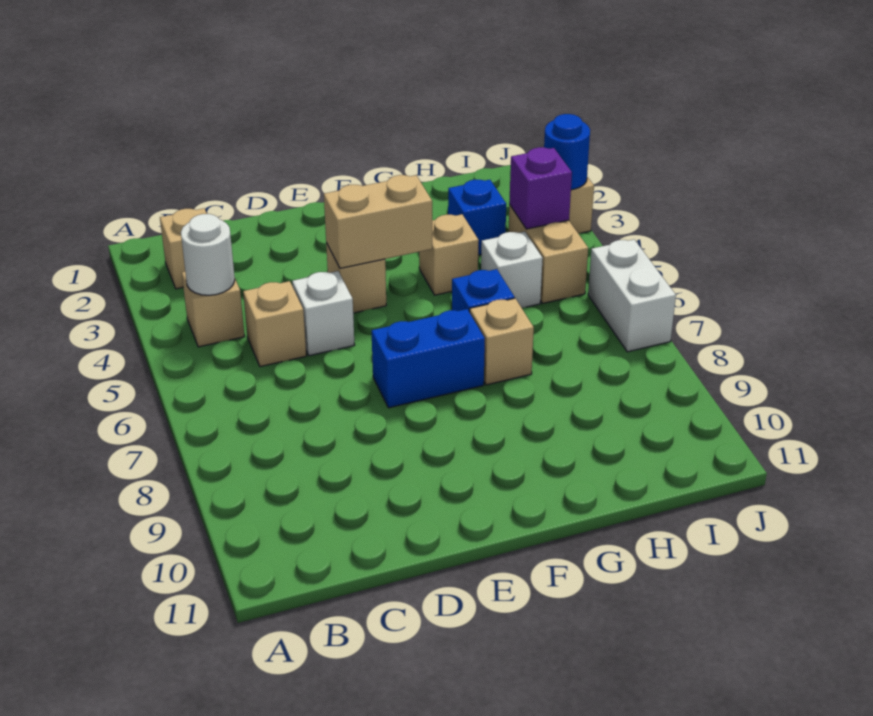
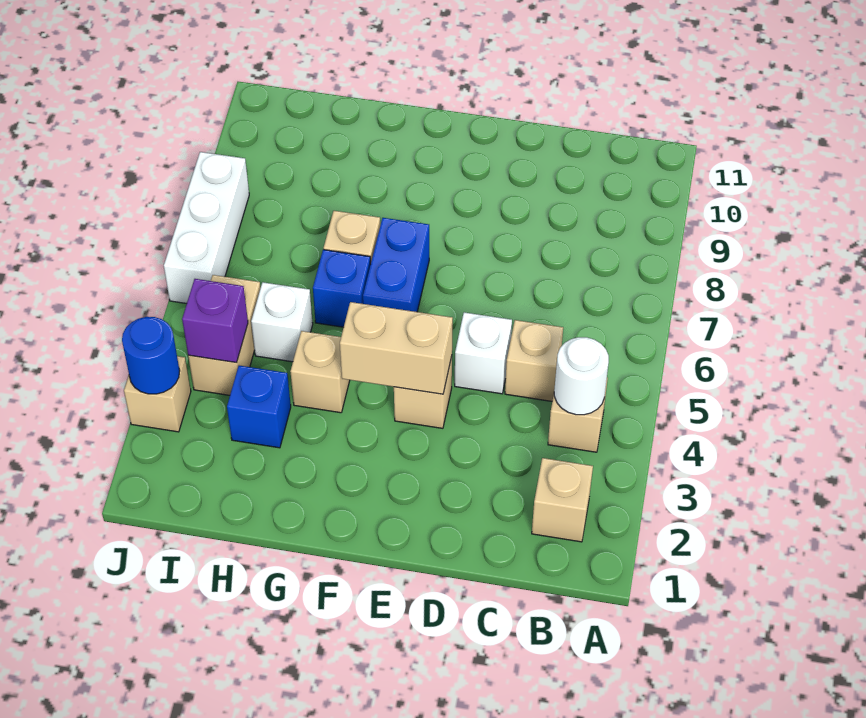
blue 1x2 brick [372,309,485,408] -> blue 1x2 brick turned to [363,218,429,312]
white 1x2 brick [588,240,676,352] -> white 1x3 brick [164,152,249,304]

